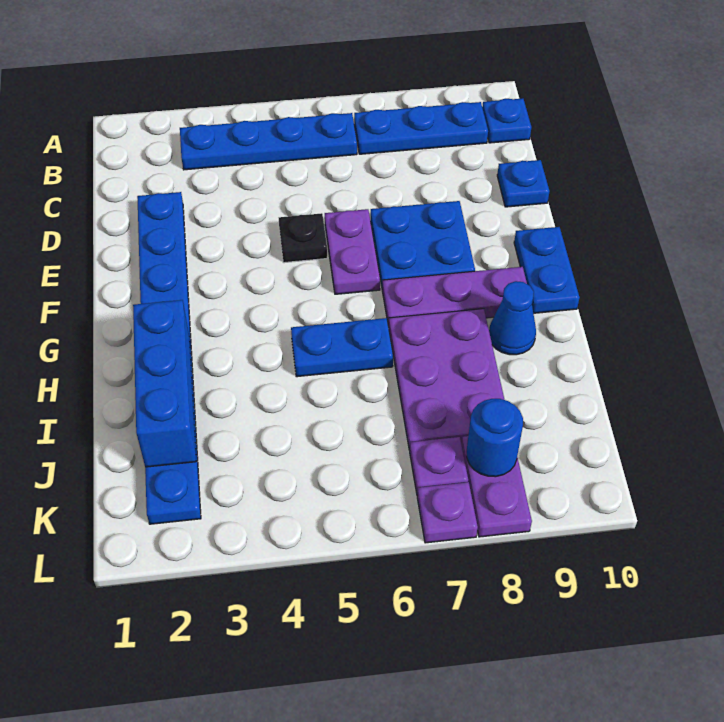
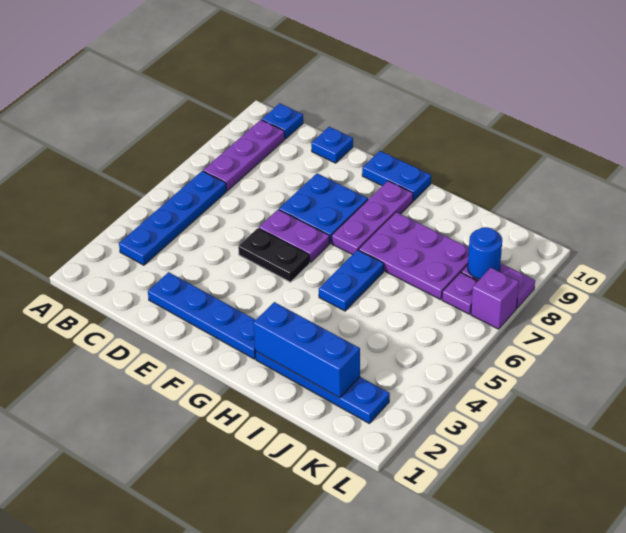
blue 1x3 plate [354,102,488,154] -> purple 1x3 plate [203,120,285,191]
black 1x1 plate [279,213,327,263] -> black 1x2 plate [238,228,310,282]
blue 1x1 cone [489,281,536,355] -> none
purple 1x1 plate [417,482,478,543] -> purple 1x1 brick [471,268,519,329]

